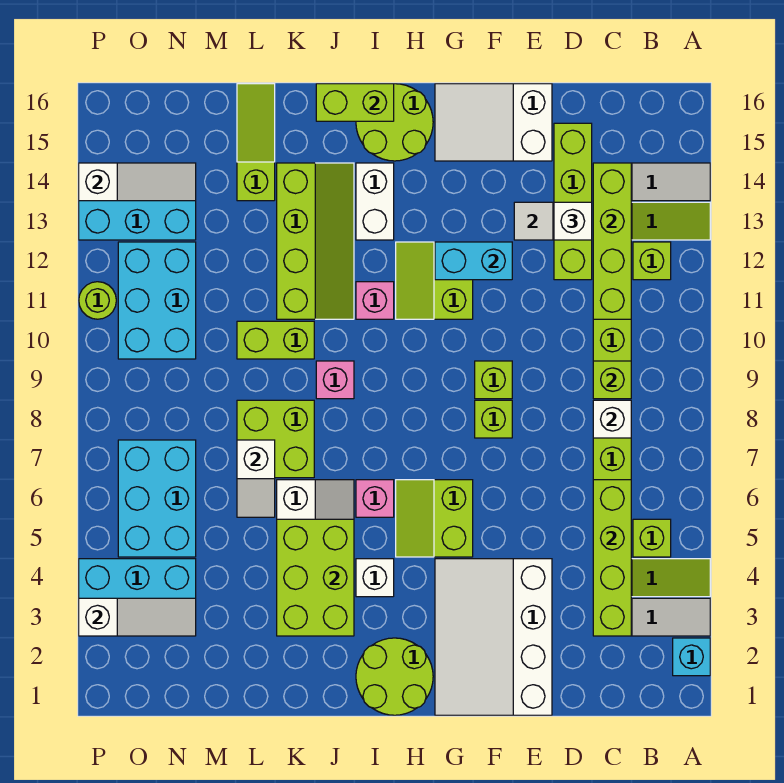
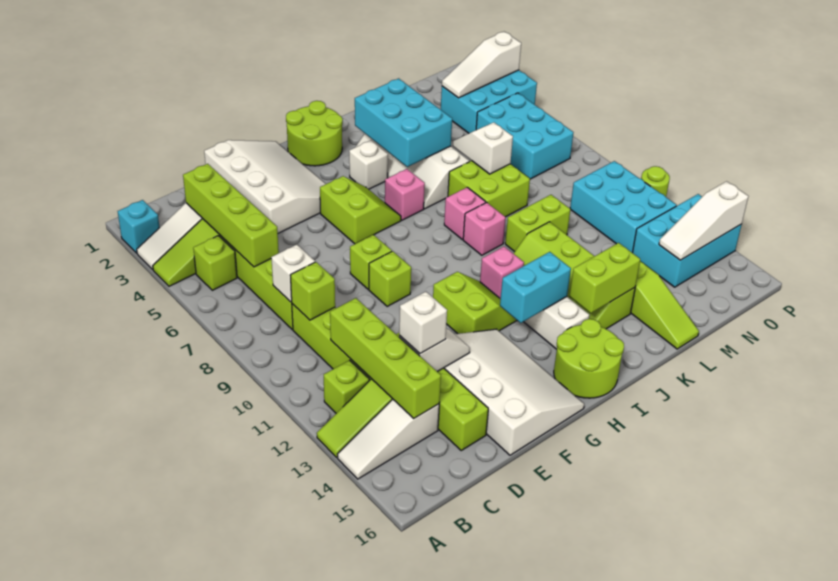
white 2x3 slope [435,84,552,161] -> white 3x4 slope [444,329,584,455]
cyan 1x2 brick [435,242,512,280] -> cyan 1x2 brick moved to [500,252,571,323]
lime 1x2 brick [316,84,394,121] -> lime 1x2 brick moved to [569,243,640,313]
lime 2x3 brick [277,519,354,636] -> cyan 2x3 brick [355,78,452,167]
none -> pink 1x1 brick [444,187,486,239]

